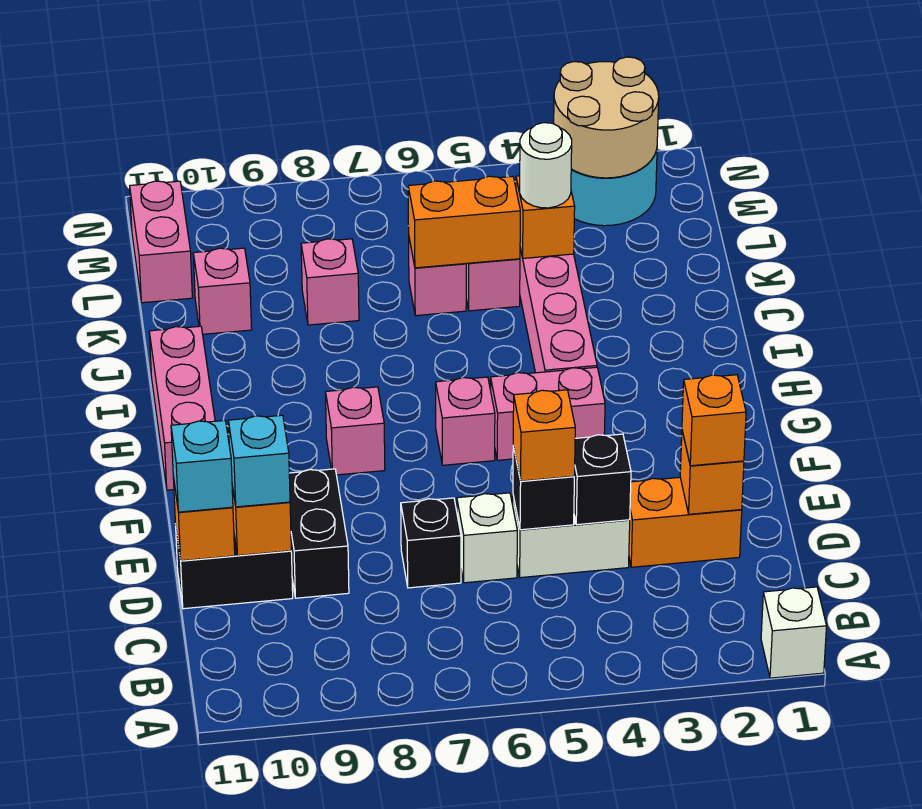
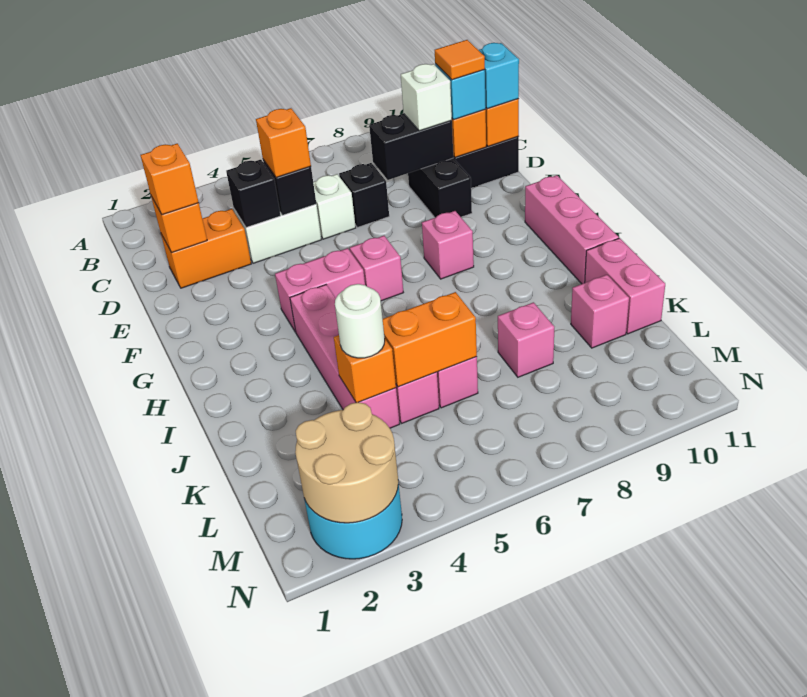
white 1x1 brick [761,587,827,678] -> white 1x1 brick moved to [401,64,452,131]
none -> black 1x2 brick [369,114,453,180]
none -> orange 1x1 tile [435,40,485,80]
pink 1x2 brick [130,181,192,303] -> pink 1x2 brick moved to [585,238,665,334]

